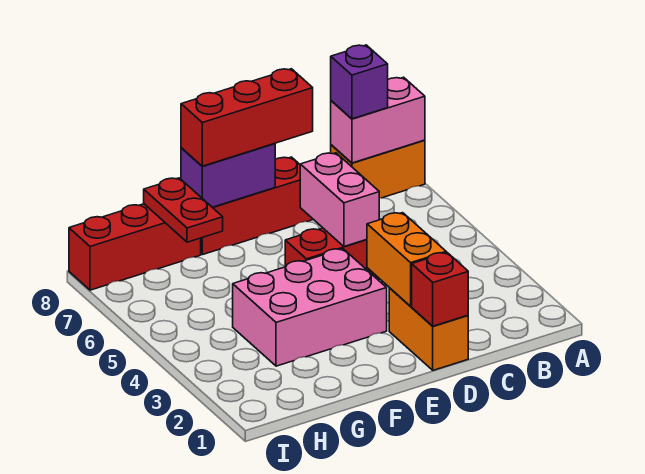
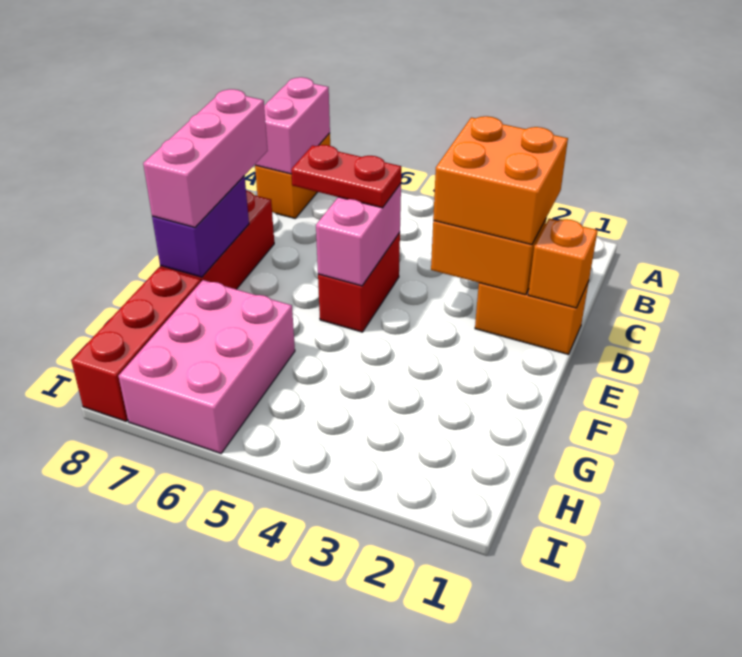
purple 1x1 brick [331,45,388,119] -> none
none -> orange 2x2 brick [433,116,568,245]
red 1x1 brick [412,253,468,326] -> orange 1x1 brick [528,219,598,308]
pink 1x2 brick [300,153,379,246] -> pink 1x2 brick turned to [316,184,401,286]
red 1x3 brick [181,69,313,166] -> pink 1x3 brick [143,89,268,227]
pink 2x3 brick [233,249,387,366] -> pink 2x3 brick moved to [119,280,295,453]
red 1x2 plate [144,178,223,242] -> red 1x2 plate moved to [291,145,401,208]

